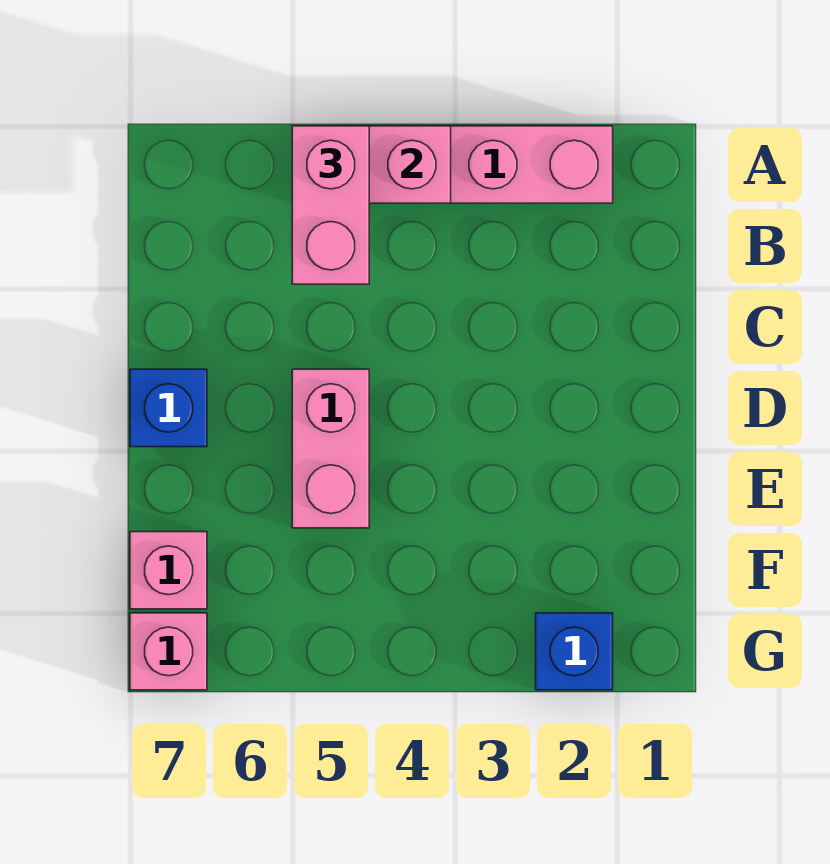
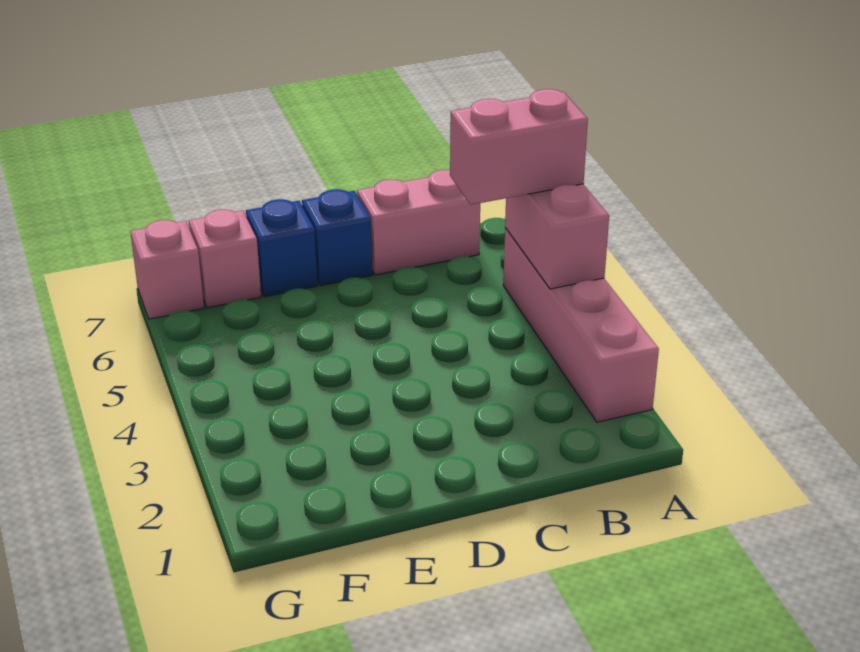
pink 1x2 brick [292,369,369,528] -> pink 1x2 brick moved to [357,170,480,275]
blue 1x1 brick [536,613,613,690] -> blue 1x1 brick moved to [246,199,317,297]

